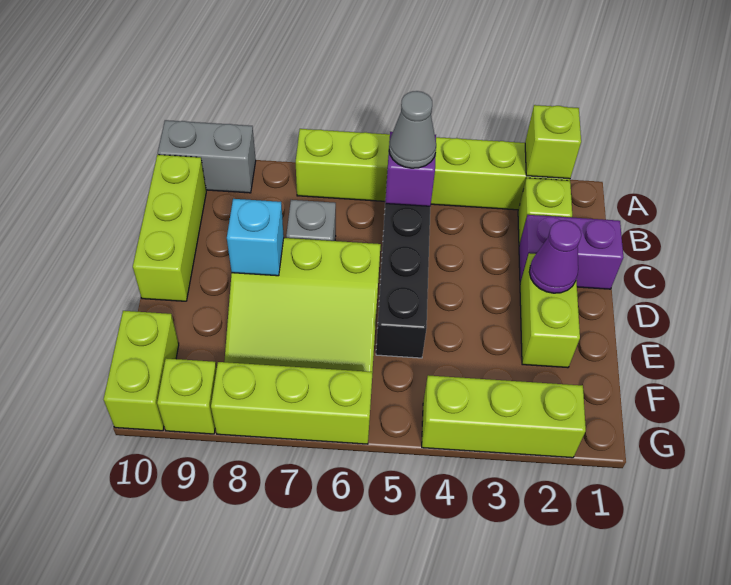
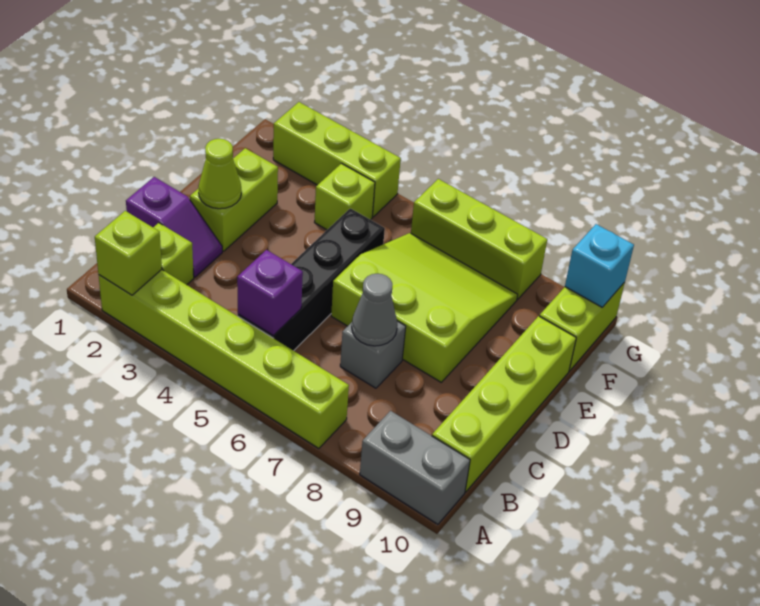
grey 1x1 cone [389,91,436,168] -> grey 1x1 cone moved to [352,274,397,346]
lime 1x3 brick [133,155,206,301] -> lime 1x4 brick [432,316,576,492]
purple 1x2 brick [519,215,623,289] -> purple 1x2 slope [126,177,222,277]
purple 1x1 cone [529,220,581,293] -> lime 1x1 cone [198,139,241,209]
cyan 1x1 brick [227,199,284,276] -> cyan 1x1 brick moved to [565,224,634,307]
lime 1x1 brick [157,358,217,434] -> lime 1x1 brick moved to [314,163,375,230]

